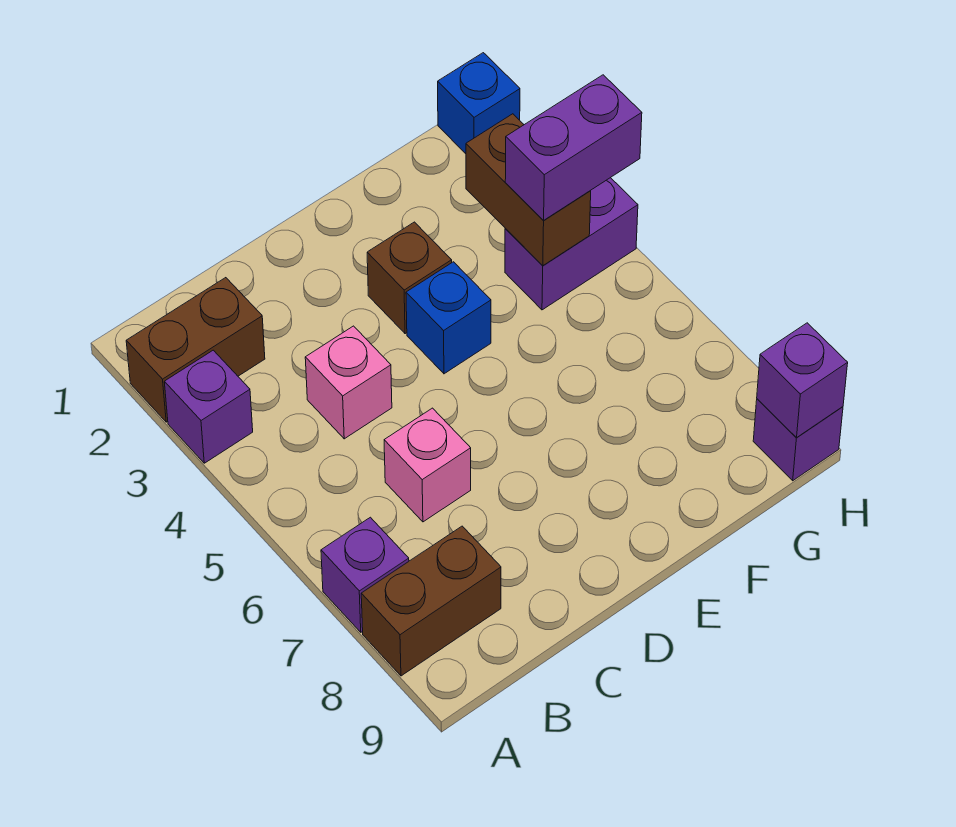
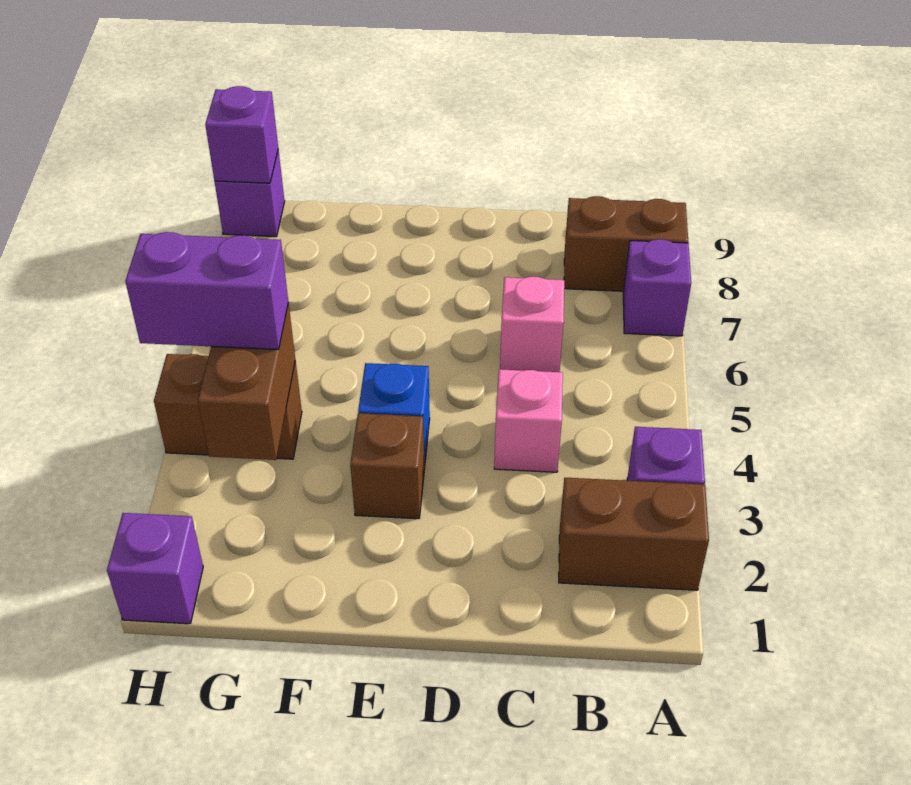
purple 1x2 brick [505,178,638,310] -> brown 1x2 brick [154,354,302,459]
blue 1x1 brick [438,53,520,154] -> purple 1x1 brick [107,513,203,624]

